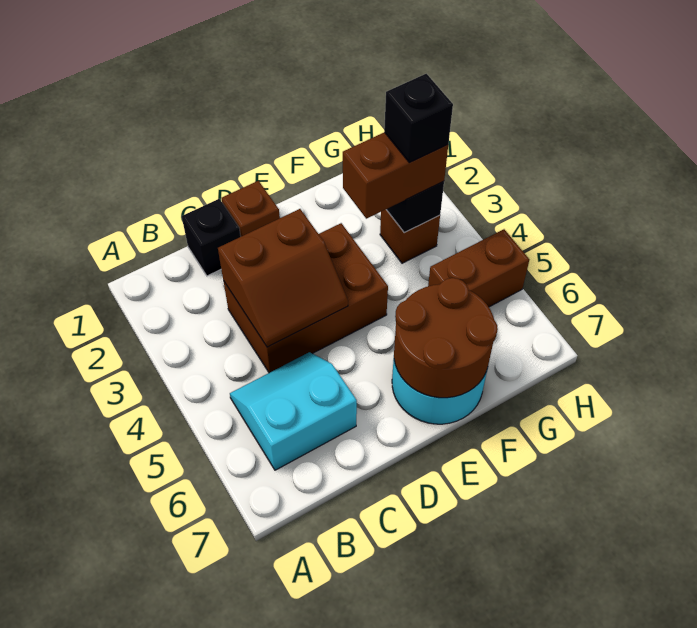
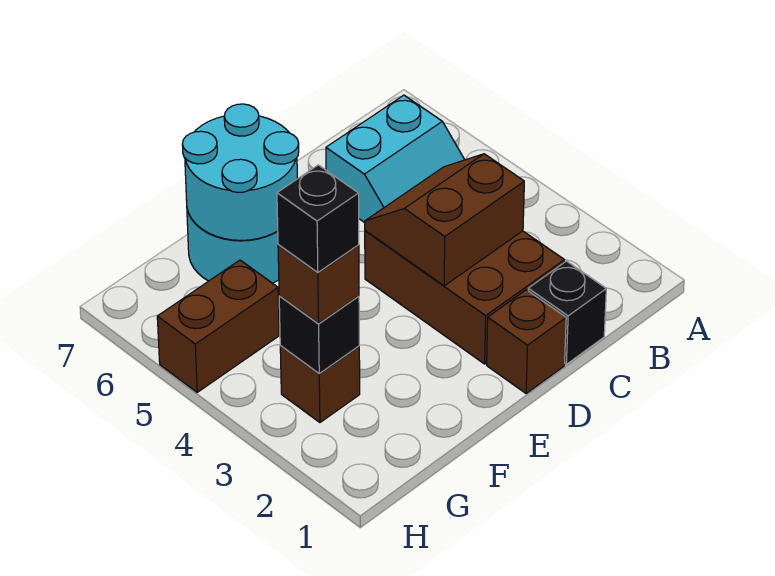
brown 2x3 brick [223,223,388,373] -> brown 2x3 brick turned to [365,231,564,364]
brown 2x2 round brick [394,278,498,398] -> cyan 2x2 round brick [182,104,299,240]
brown 1x2 brick [343,132,448,219] -> brown 1x1 brick [278,245,359,324]

